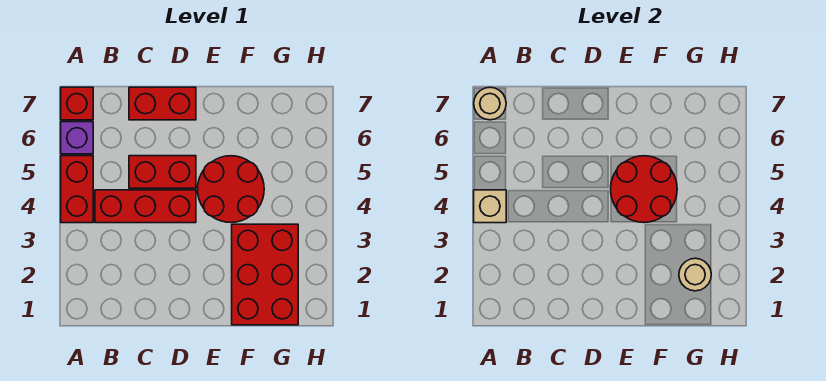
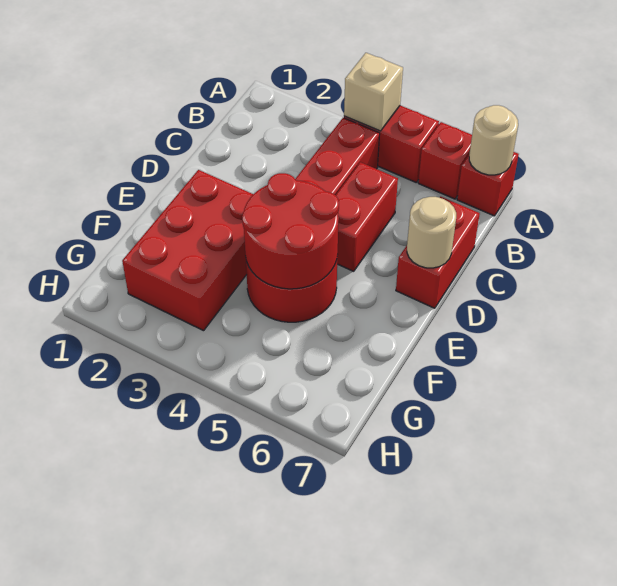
purple 1x1 brick [61,122,93,154] -> red 1x1 brick [418,122,472,199]
red 2x3 brick [232,224,298,325] -> red 2x3 brick turned to [122,170,253,331]
tan 1x1 round brick [679,258,711,291] -> tan 1x1 round brick moved to [407,197,456,268]

